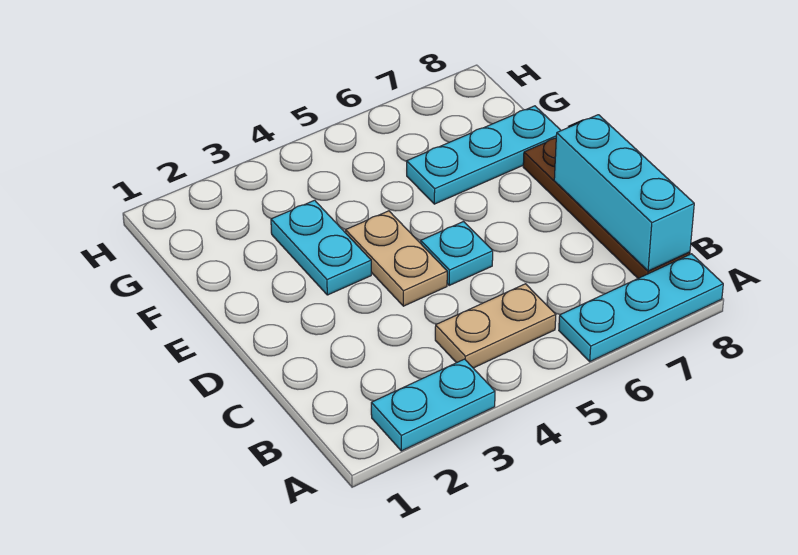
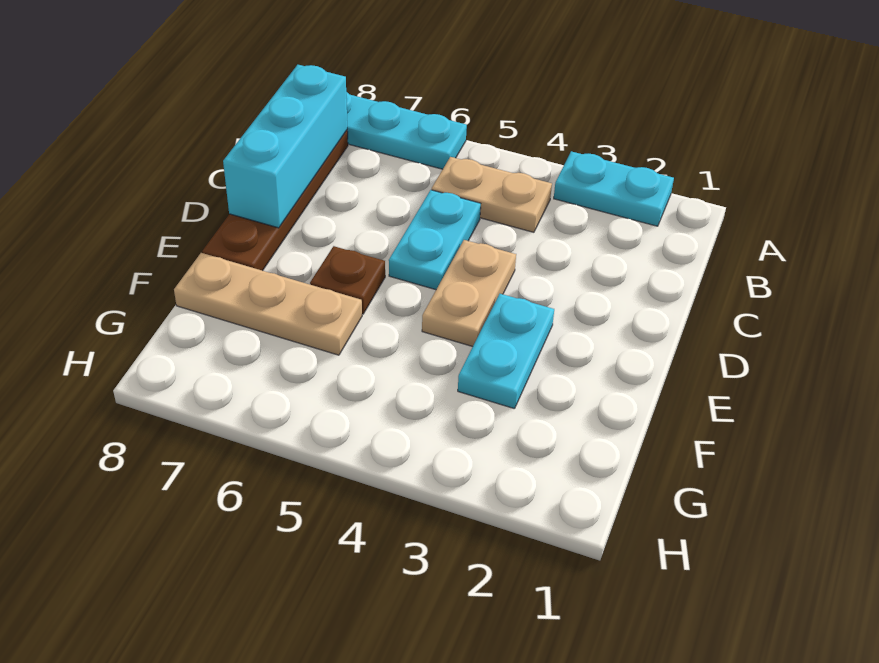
cyan 1x1 plate [421,222,493,285] -> cyan 1x2 plate [389,190,481,290]
none -> brown 1x1 plate [310,246,385,314]
cyan 1x3 plate [407,106,561,204] -> tan 1x3 plate [174,253,362,355]

